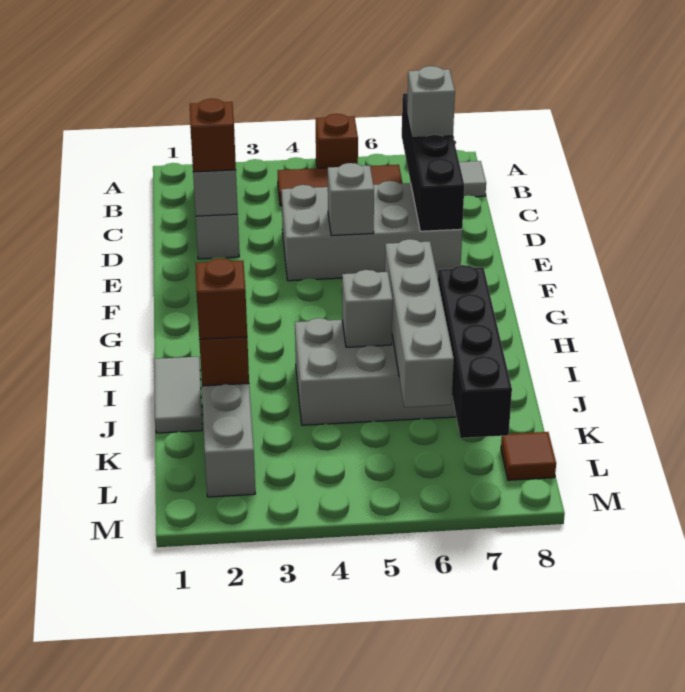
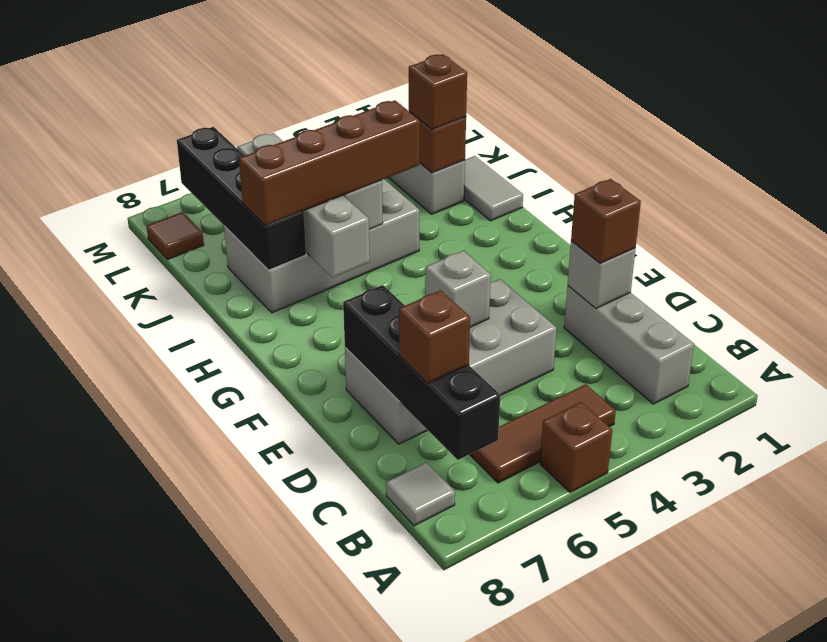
grey 1x1 brick [407,66,455,138] -> brown 1x1 brick [399,290,470,384]
none -> brown 1x4 brick [239,101,420,226]

